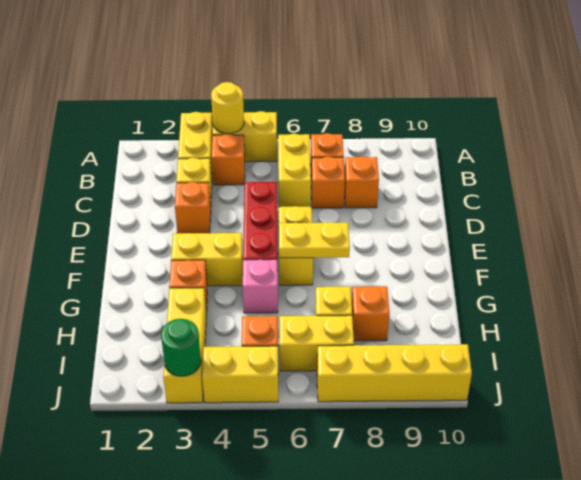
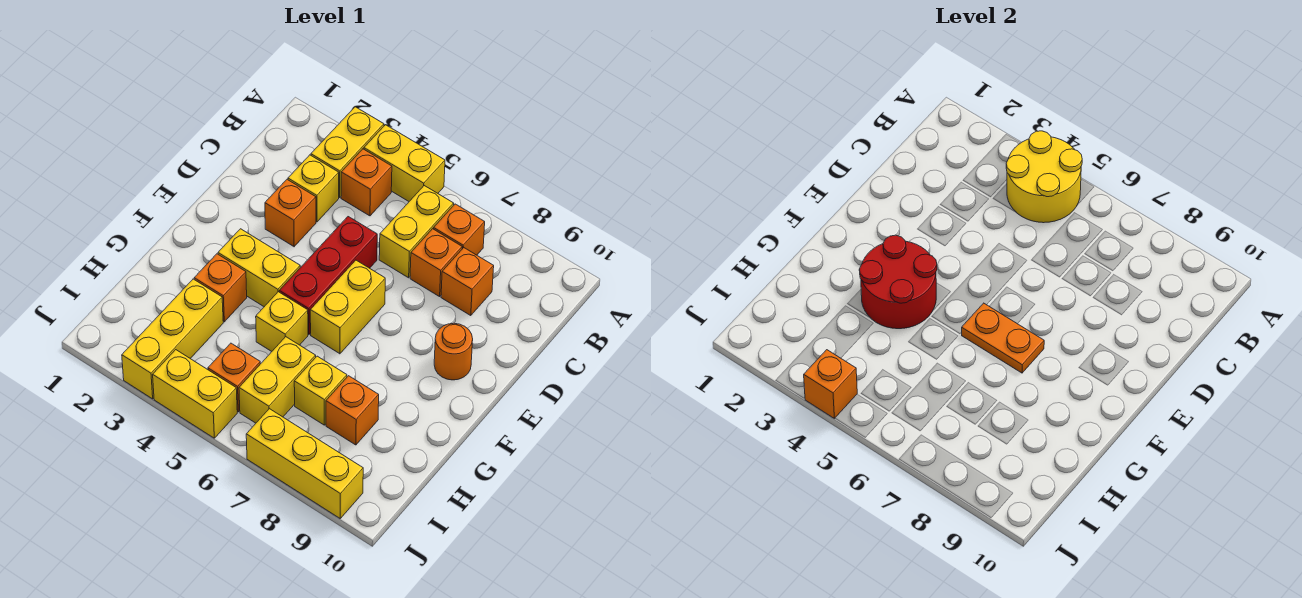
yellow 1x1 round brick [211,82,244,134] -> yellow 2x2 round brick [1006,131,1082,223]
none -> orange 1x1 round brick [434,323,473,380]
none -> red 2x2 round brick [859,235,937,329]
yellow 1x2 plate [279,222,350,258] -> orange 1x2 plate [962,303,1044,373]
pink 1x1 brick [243,259,278,313] -> yellow 1x1 brick [256,292,308,351]
yellow 1x2 brick [279,315,354,371] -> yellow 1x2 brick turned to [239,337,316,423]
green 1x1 round brick [161,319,201,376] -> none
none -> orange 1x1 brick [804,350,857,418]
yellow 1x4 brick [317,344,472,402] -> yellow 1x3 brick [246,409,363,518]

